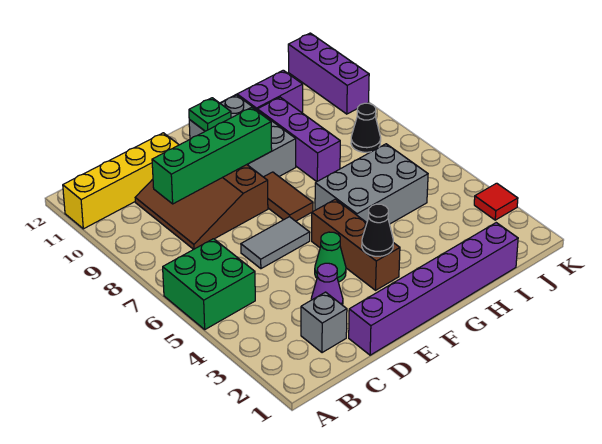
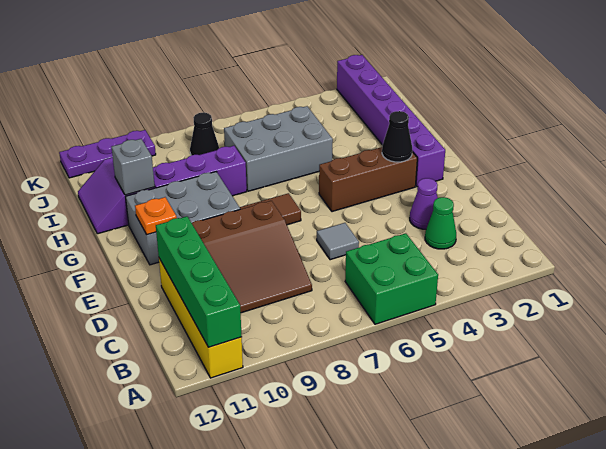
grey 1x1 brick [301,292,347,353] -> grey 1x1 brick moved to [112,139,155,195]
green 1x4 brick [152,107,272,204] -> green 1x4 brick moved to [156,216,242,347]
purple 1x6 brick [349,223,518,355] -> purple 1x6 brick moved to [337,55,445,187]
grey 1x2 tile [241,217,310,269] -> grey 1x1 tile [317,223,359,260]
green 1x1 cone [315,232,346,282] -> green 1x1 cone moved to [425,197,456,249]
green 1x1 plate [189,98,231,131] -> orange 1x1 plate [135,197,177,235]
grey 2x3 brick [315,144,428,224] -> grey 2x3 brick turned to [224,106,333,191]
red 1x1 tile [474,183,518,220] -> none
purple 1x3 brick [288,33,369,114] -> purple 1x3 plate [59,130,156,178]

